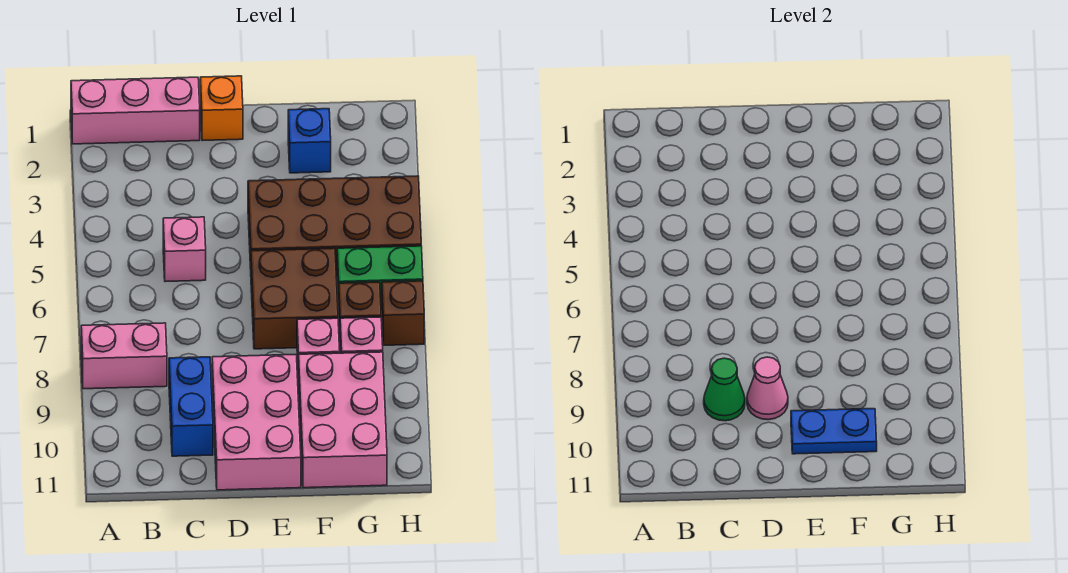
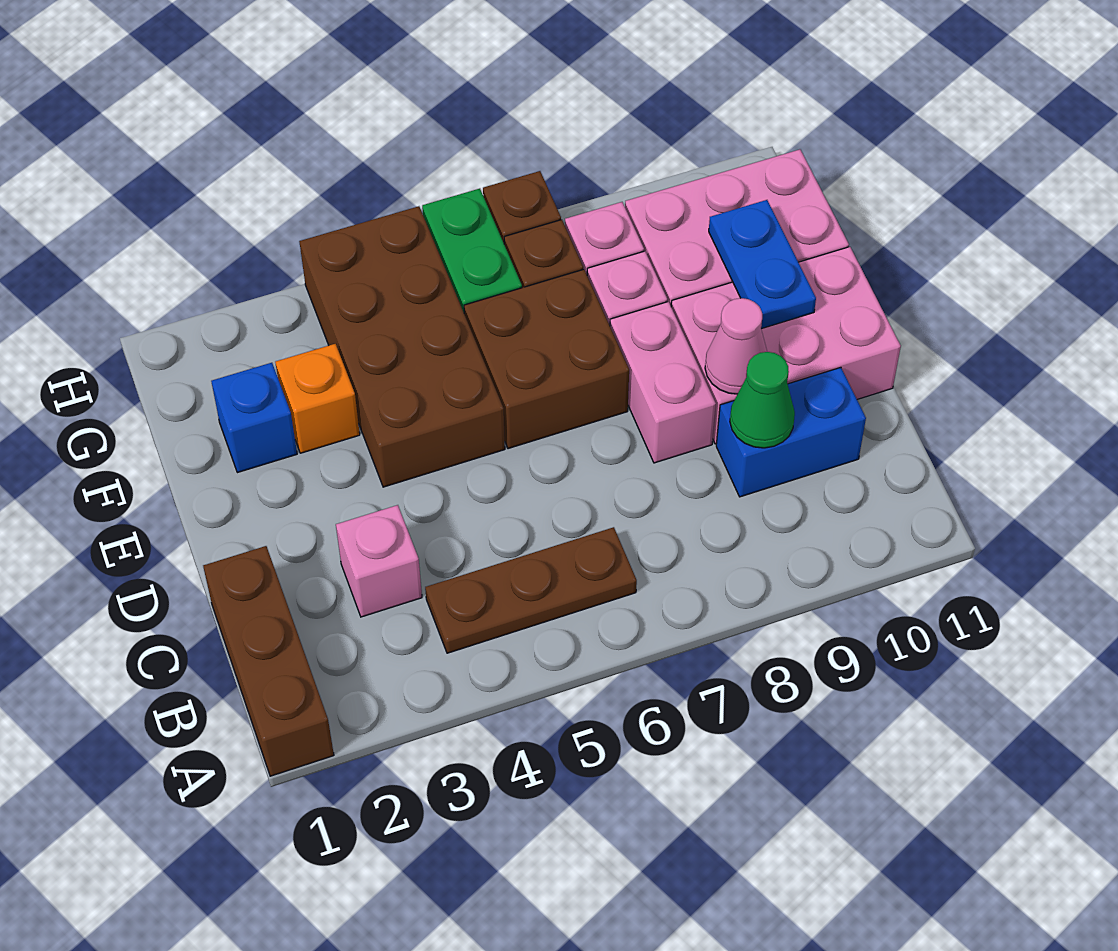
pink 1x3 brick [71,77,200,144] -> brown 1x3 brick [203,546,334,776]
pink 1x2 brick [81,323,167,389] -> pink 1x2 brick moved to [610,302,716,463]
none -> brown 1x3 plate [425,527,637,653]
pink 1x1 brick [163,217,206,282] -> pink 1x1 brick moved to [336,505,422,617]
orange 1x1 brick [200,76,243,140] -> orange 1x1 brick moved to [275,344,360,453]

